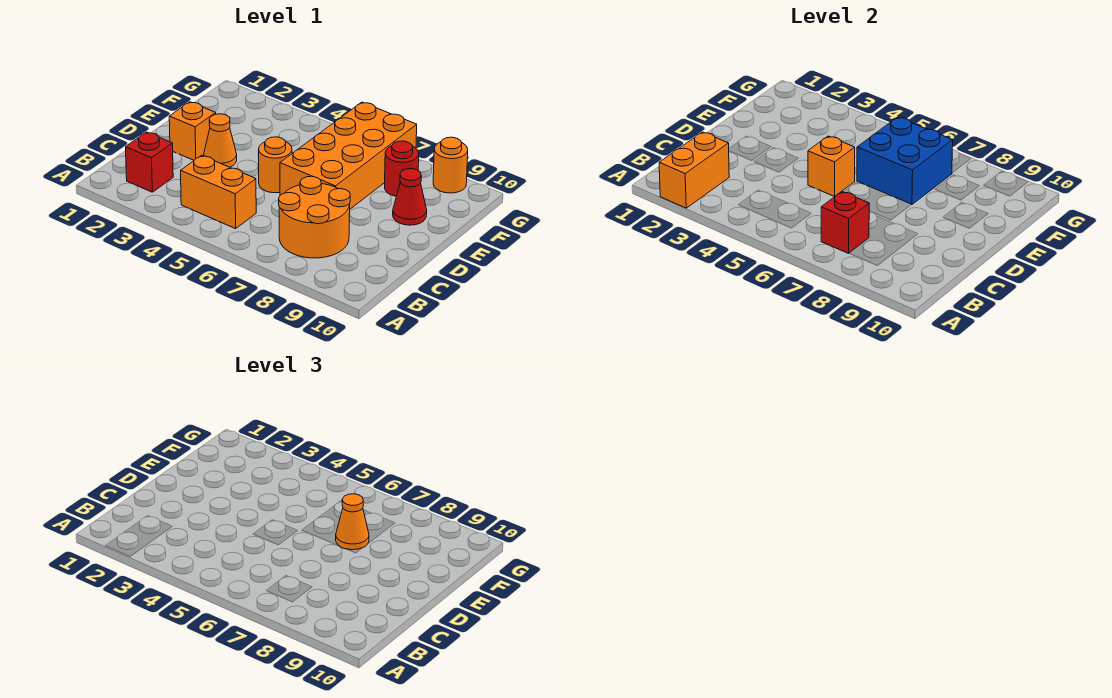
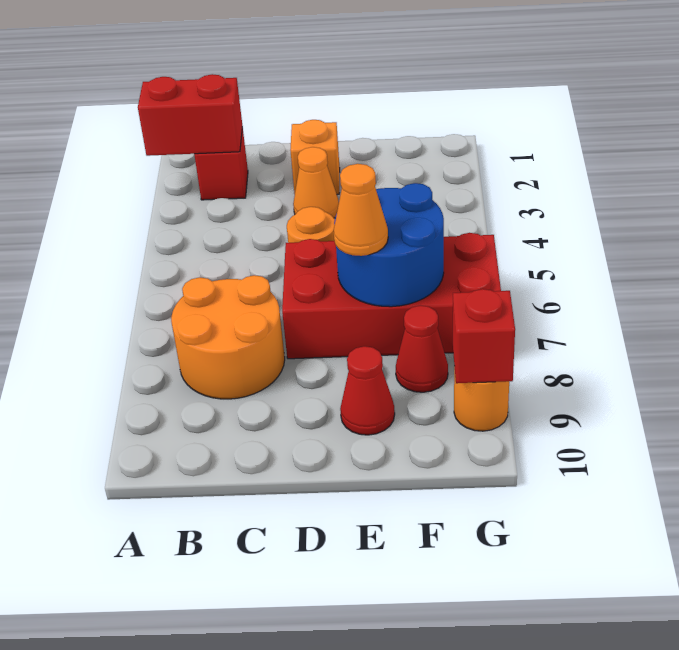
orange 1x2 brick [659,132,729,208] -> red 1x2 brick [138,74,242,156]
orange 1x2 brick [181,155,256,229] -> none
red 1x1 brick [821,192,869,253] -> red 1x1 brick moved to [453,289,515,383]
orange 1x1 brick [808,136,855,196] -> none
orange 2x4 brick [280,102,417,209] -> red 2x4 brick [282,233,501,359]
blue 2x2 brick [857,117,953,205] -> blue 2x2 round brick [334,183,444,307]
red 1x1 round brick [385,141,419,196] -> red 1x1 cone [396,305,448,392]

